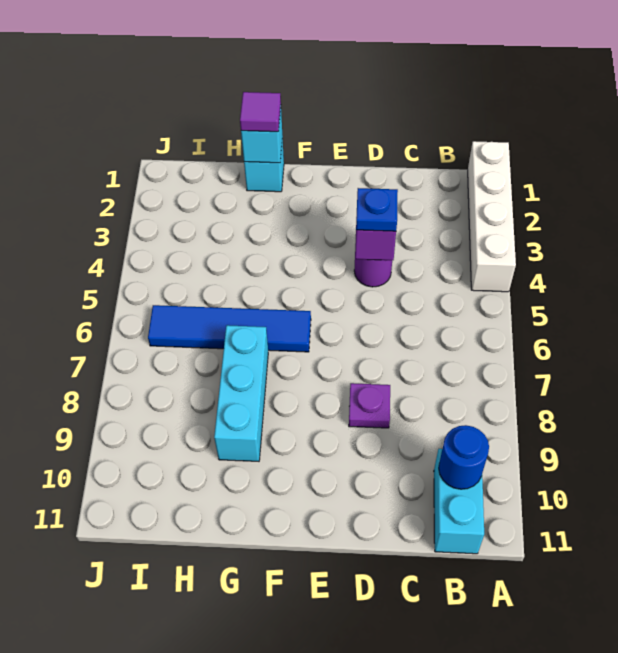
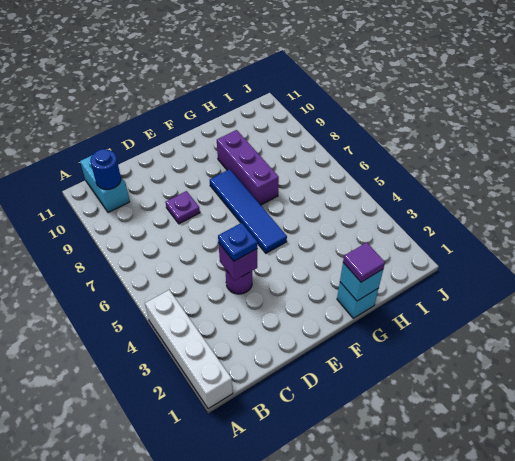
blue 1x4 tile [148,305,311,352] -> blue 1x4 tile turned to [210,169,287,253]
cyan 1x3 brick [214,325,268,461] -> purple 1x3 brick [217,130,279,205]

